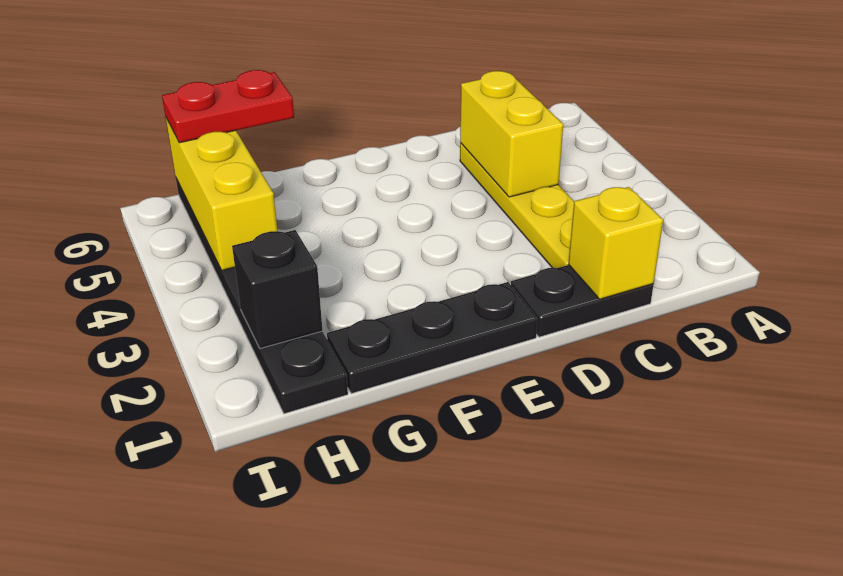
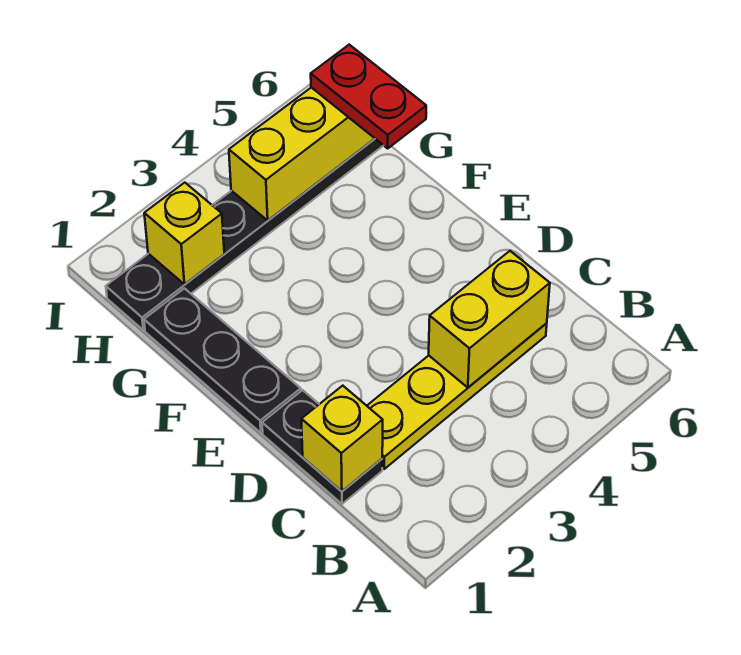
black 1x1 brick [232,230,323,348] -> yellow 1x1 brick [144,183,224,284]

